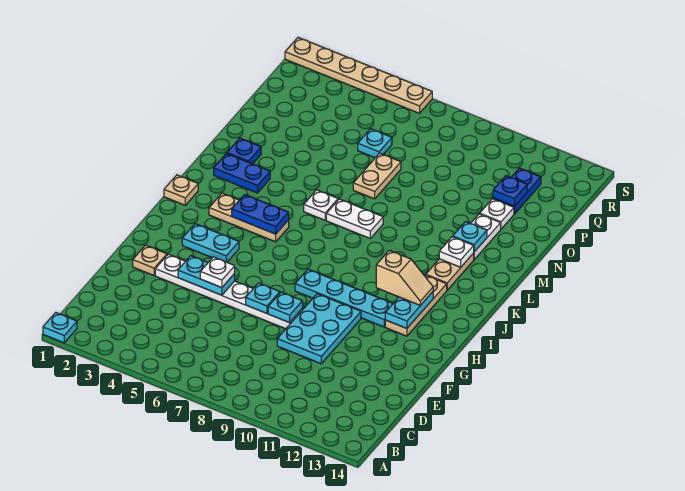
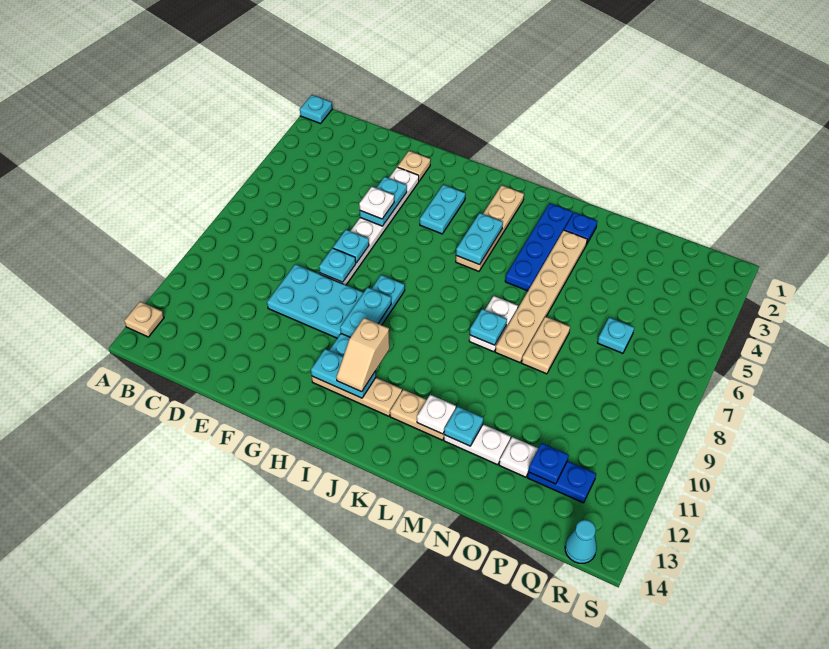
none -> cyan 1x2 plate [340,287,391,337]
tan 1x1 plate [164,175,198,205] -> tan 1x1 plate moved to [124,302,164,337]
tan 1x3 plate [209,193,289,242] -> tan 1x4 plate [456,185,524,271]
blue 1x2 plate [232,195,289,234] -> cyan 1x2 plate [456,213,503,265]
blue 1x2 plate [214,154,270,193] -> blue 1x4 plate [505,203,573,291]
white 1x1 plate [304,190,338,220] -> none
none -> cyan 1x1 plate [470,309,507,345]
tan 1x2 plate [353,153,401,199] -> tan 1x2 plate turned to [522,317,570,374]
none -> cyan 1x1 cone [565,520,597,563]
tan 1x6 plate [285,37,432,113] -> tan 1x6 plate moved to [495,230,587,363]

